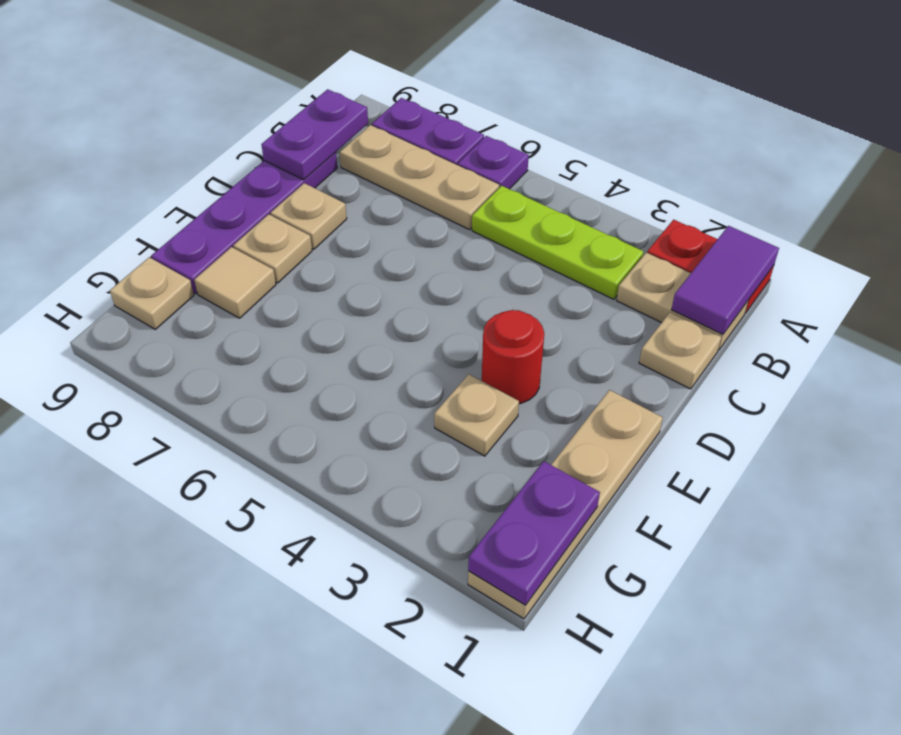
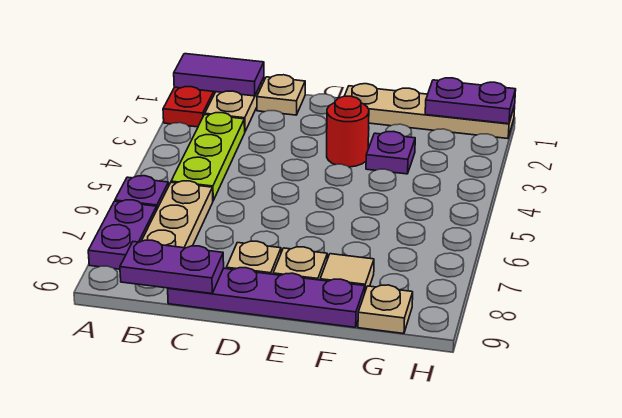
tan 1x1 plate [434,374,519,456] -> purple 1x1 plate [366,131,415,174]

